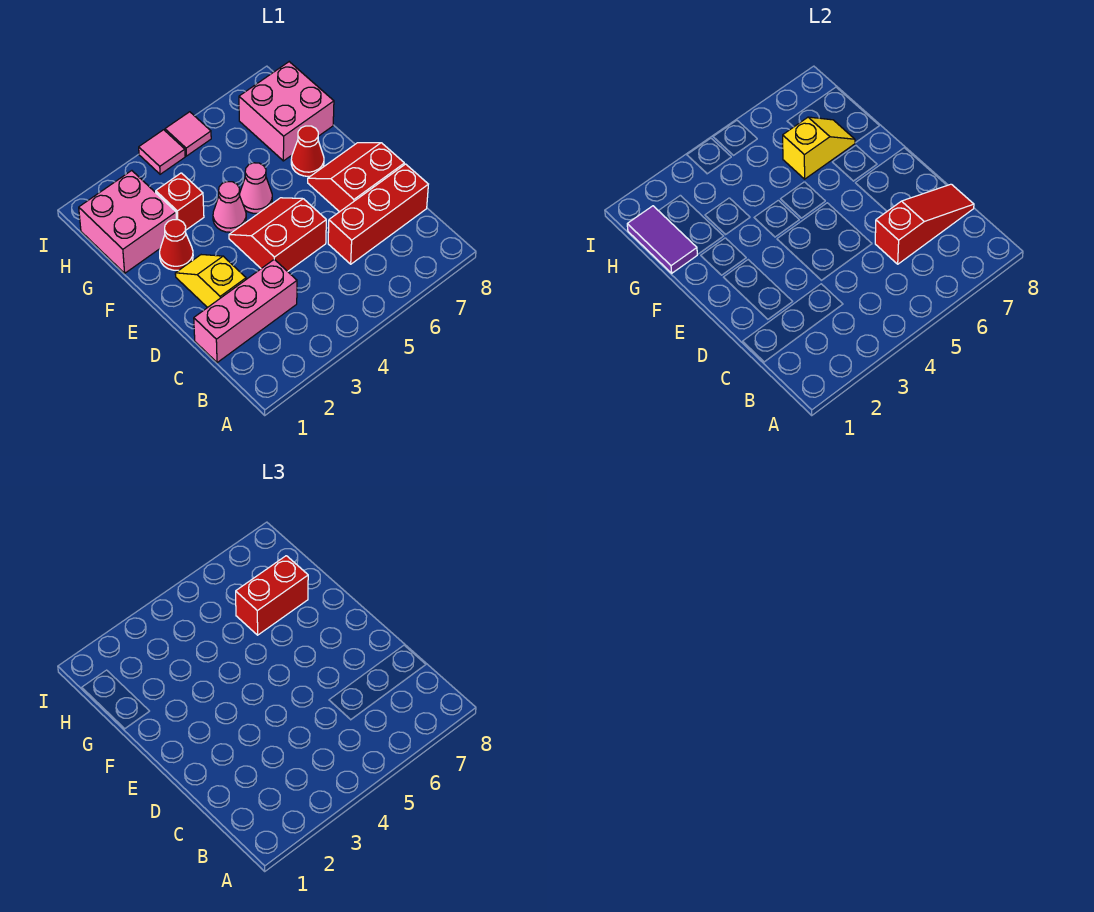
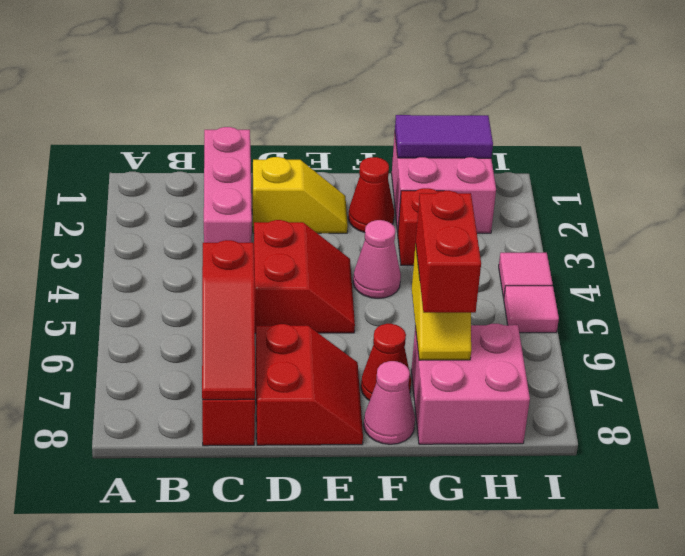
pink 1x1 cone [239,163,272,213] -> pink 1x1 cone moved to [364,361,415,444]

